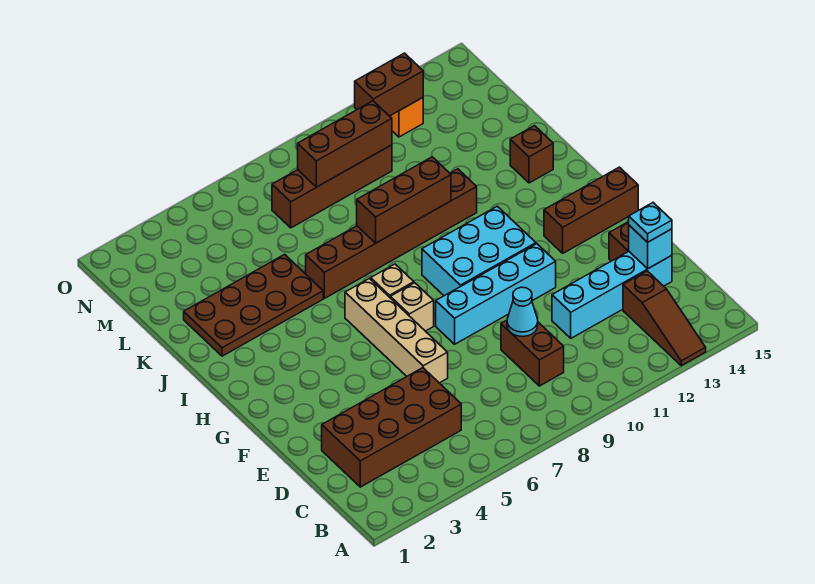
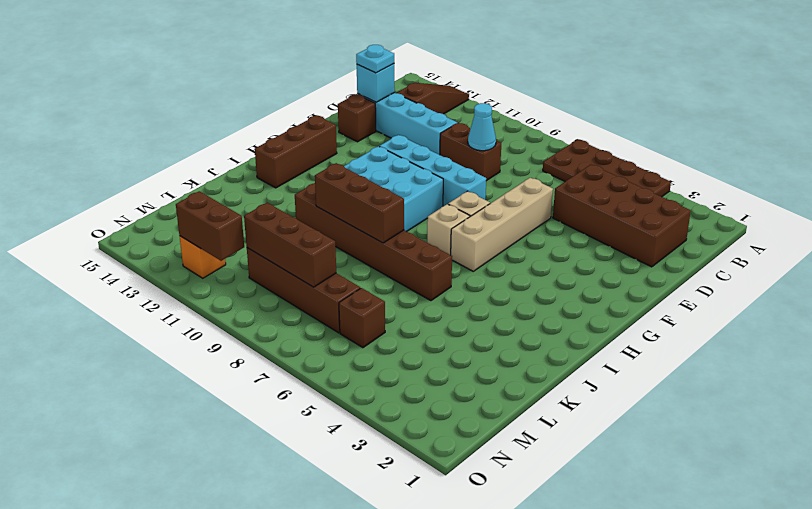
brown 1x2 brick [501,320,564,386] -> brown 1x2 brick turned to [440,123,501,181]
brown 1x3 brick [544,167,638,253] -> brown 1x3 brick turned to [255,116,337,188]
brown 2x4 plate [184,254,323,356] -> brown 2x4 plate moved to [543,140,671,197]
brown 1x1 brick [510,126,553,183] -> brown 1x1 brick moved to [339,288,385,348]

